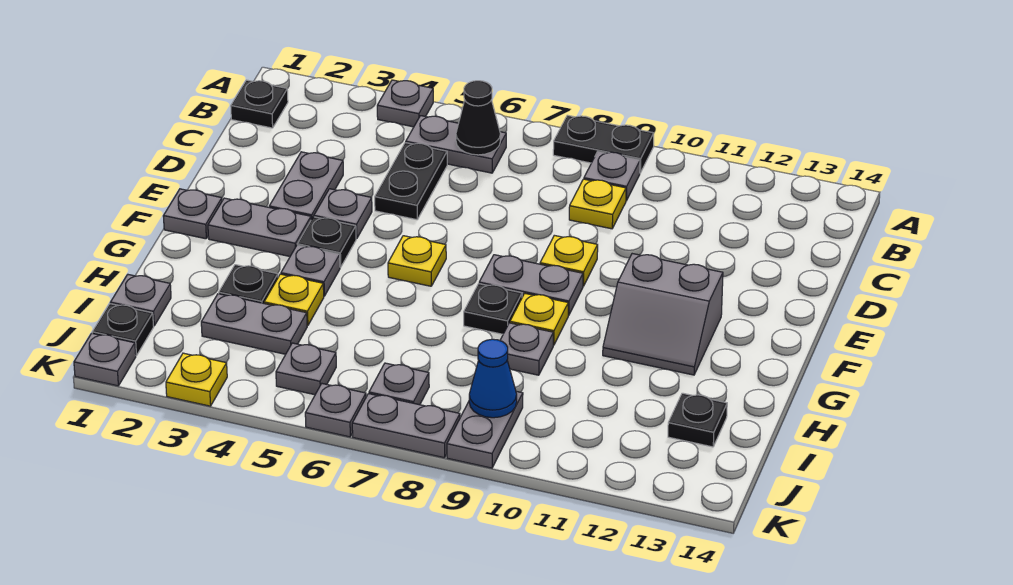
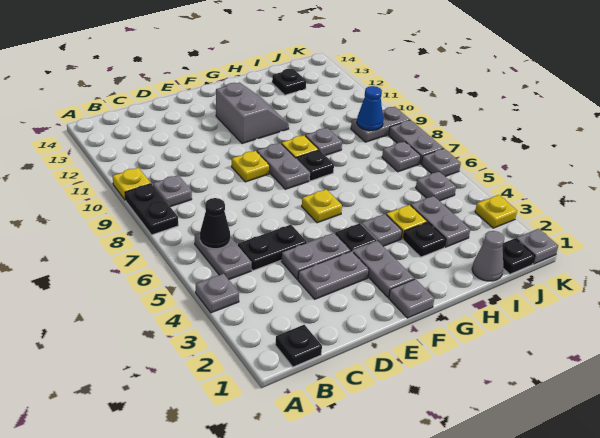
yellow 1x1 plate [569,179,626,229] -> yellow 1x1 plate moved to [113,168,151,200]
grey 1x1 plate [314,189,372,239] -> grey 1x2 plate [281,233,351,279]
grey 1x1 plate [110,275,171,326] -> grey 1x1 cone [472,231,504,281]

